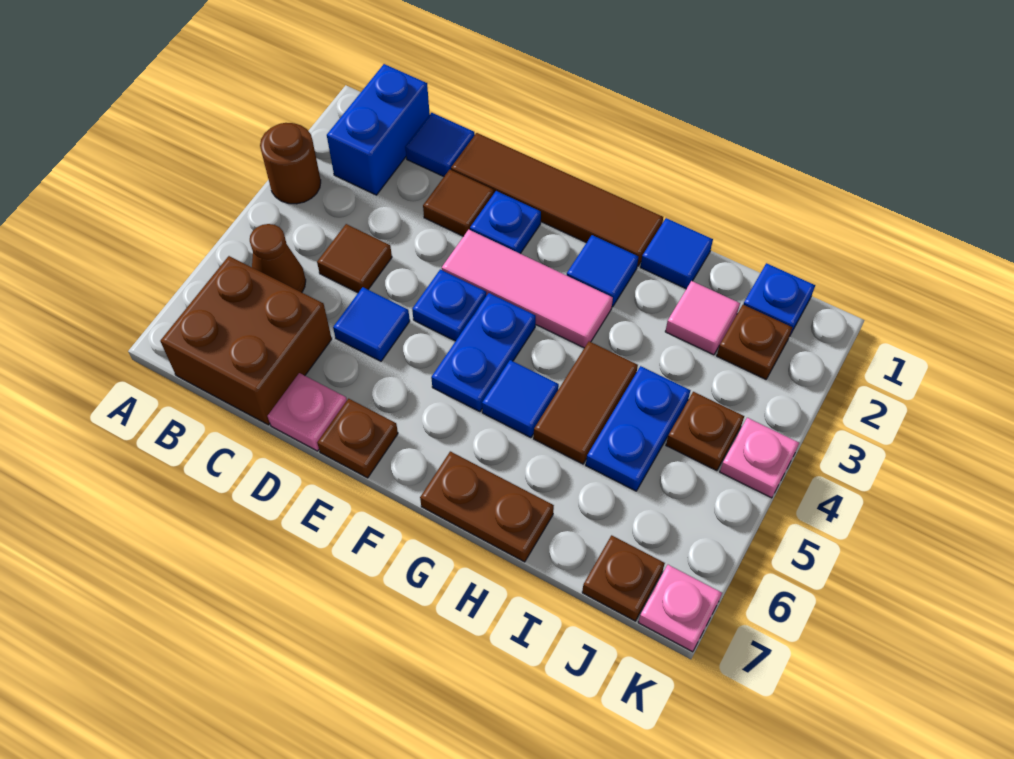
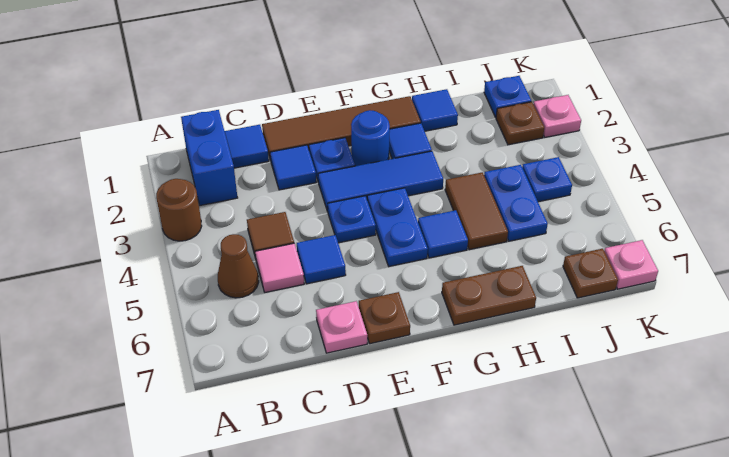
brown 2x2 brick [160,256,332,425] -> none
brown 1x1 tile [423,170,494,236] -> blue 1x1 tile [270,145,316,190]
pink 1x3 tile [442,230,613,348] -> blue 1x3 tile [318,151,443,212]
none -> blue 1x1 round brick [351,110,390,166]
pink 1x1 tile [665,281,740,355] -> pink 1x1 tile moved to [255,243,304,292]
brown 1x1 plate [666,392,744,471] -> blue 1x1 plate [522,157,572,202]
pink 1x1 plate [720,418,799,498] -> pink 1x1 plate moved to [533,95,581,137]

